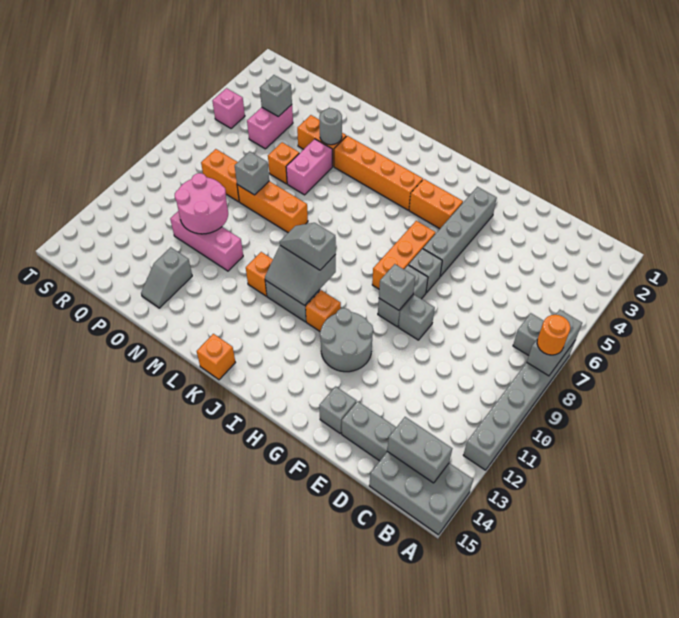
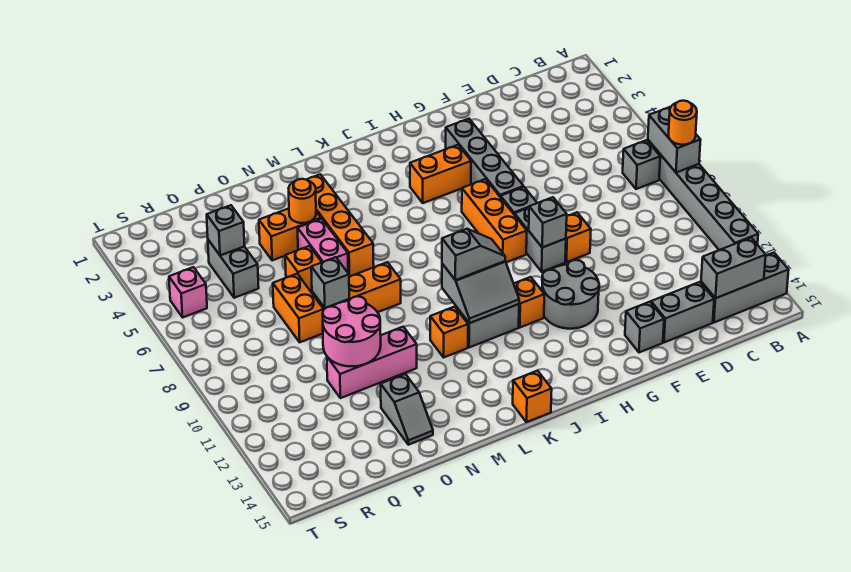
grey 2x3 brick [369,452,473,535] -> grey 1x3 brick [701,253,789,322]
grey 1x1 brick [398,295,435,340] -> orange 1x1 brick [565,212,591,262]
orange 1x4 brick [334,136,423,210] -> orange 1x4 brick turned to [307,174,374,277]
grey 1x2 slope [280,223,336,270] -> grey 1x2 slope turned to [442,229,505,280]
grey 1x1 round brick [319,108,342,145] -> orange 1x1 round brick [288,179,316,223]
orange 1x2 brick [201,149,239,202] -> orange 1x2 brick turned to [273,274,324,342]
pink 1x2 brick [247,105,293,149] -> grey 1x2 brick [208,240,259,298]

